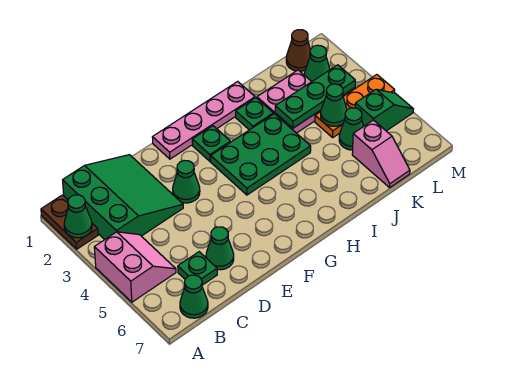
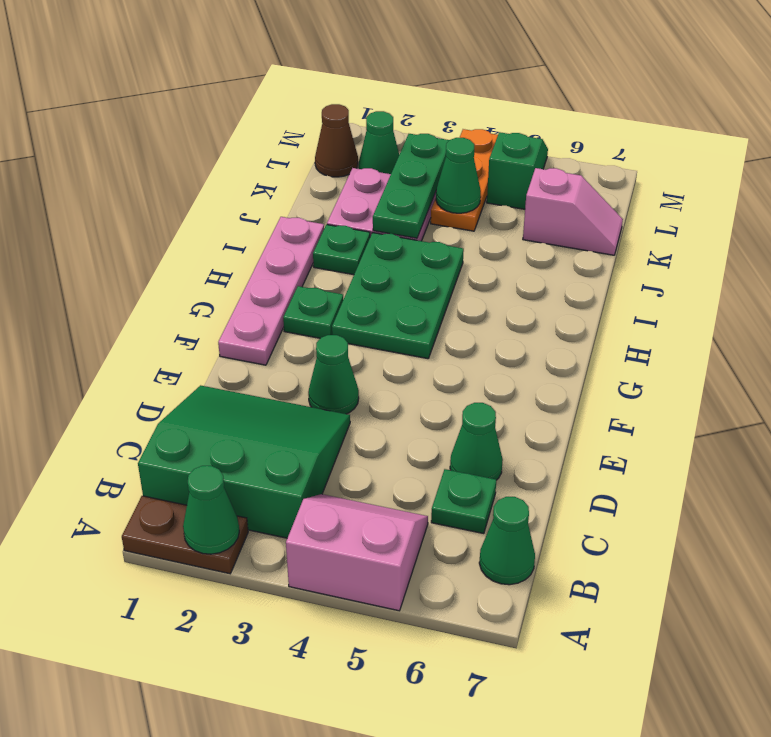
green 1x1 cone [339,108,364,150] -> none

